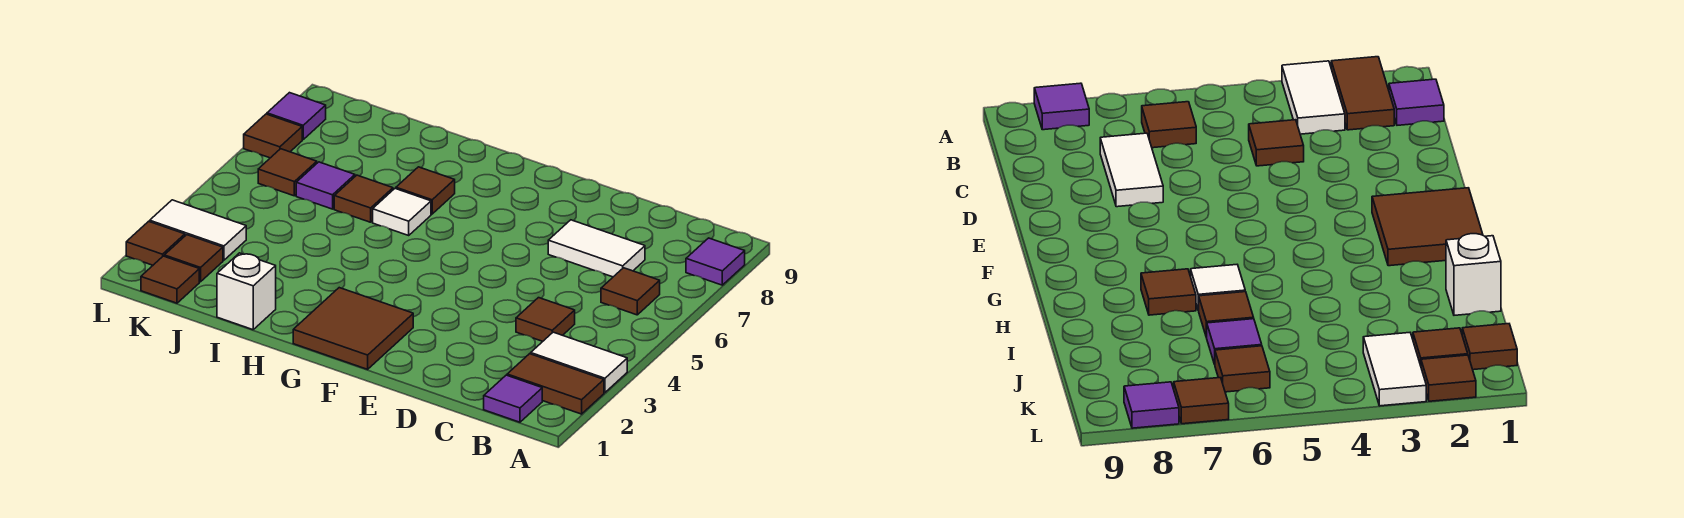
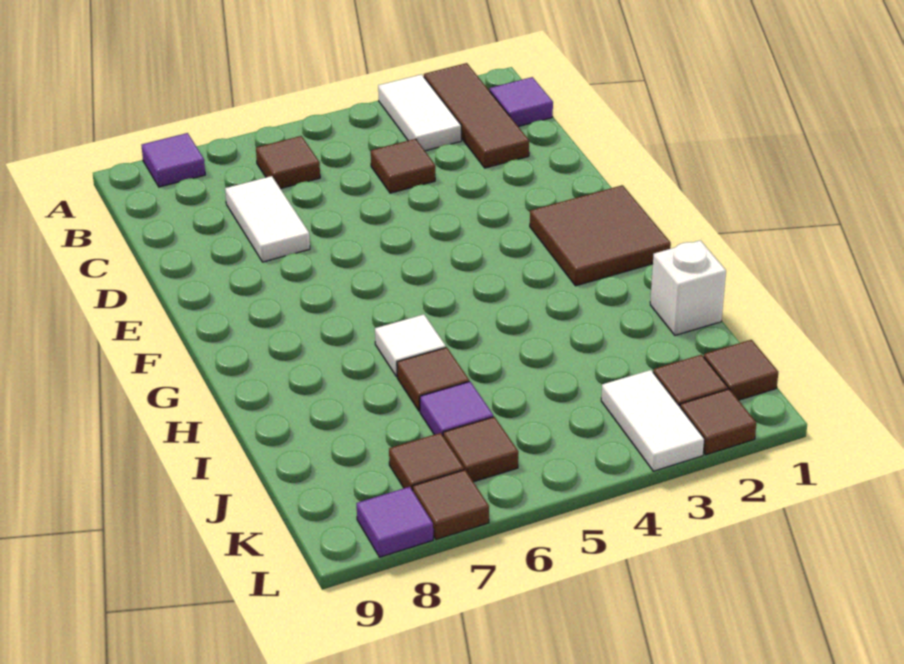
brown 1x2 tile [507,354,604,414] -> brown 1x3 tile [424,63,529,168]
brown 1x1 tile [396,167,455,214] -> brown 1x1 tile moved to [389,433,464,490]

